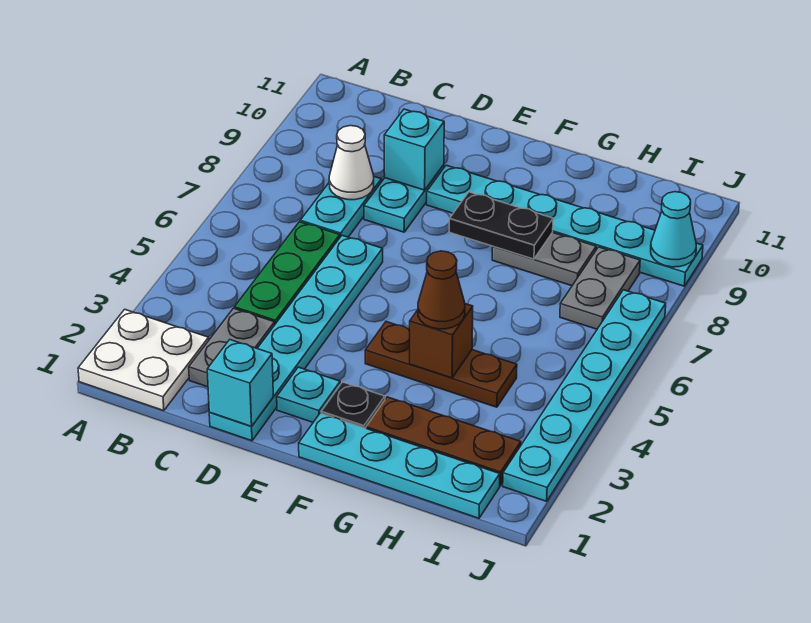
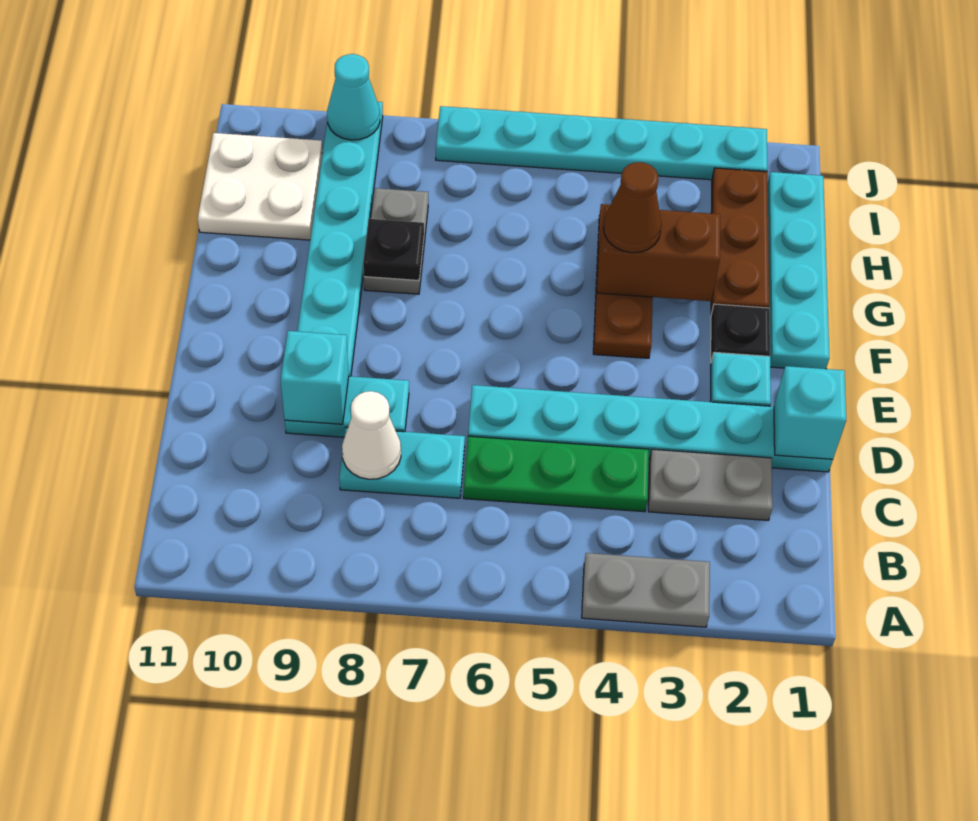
white 2x2 plate [78,309,209,411] -> white 2x2 plate moved to [198,133,322,240]
black 1x2 plate [449,192,553,259] -> black 1x1 plate [363,219,424,280]
brown 1x1 brick [410,304,473,378] -> brown 1x2 brick [597,206,720,301]
grey 1x2 plate [560,247,640,329] -> grey 1x2 plate moved to [582,553,710,627]

